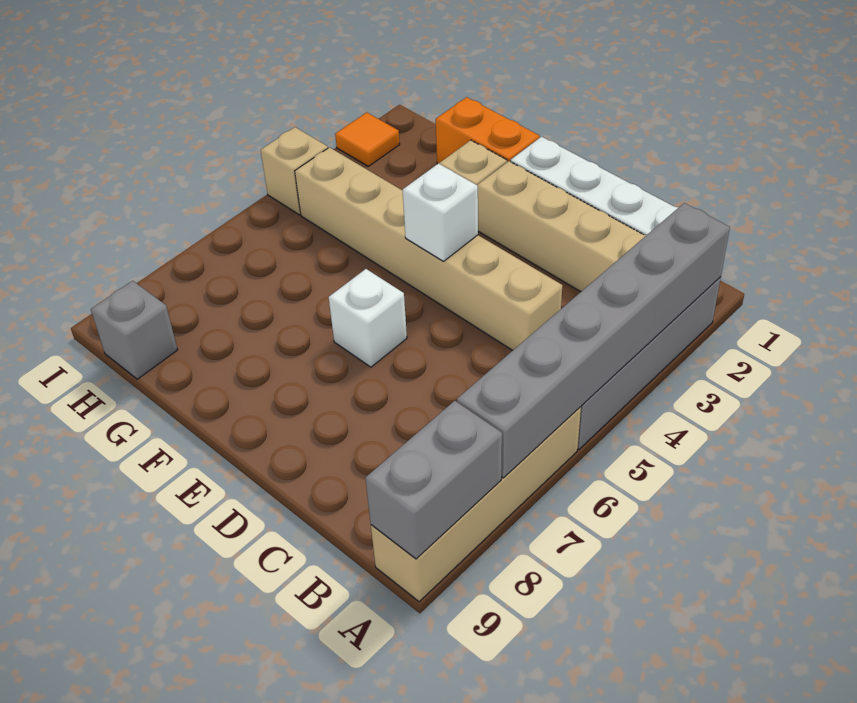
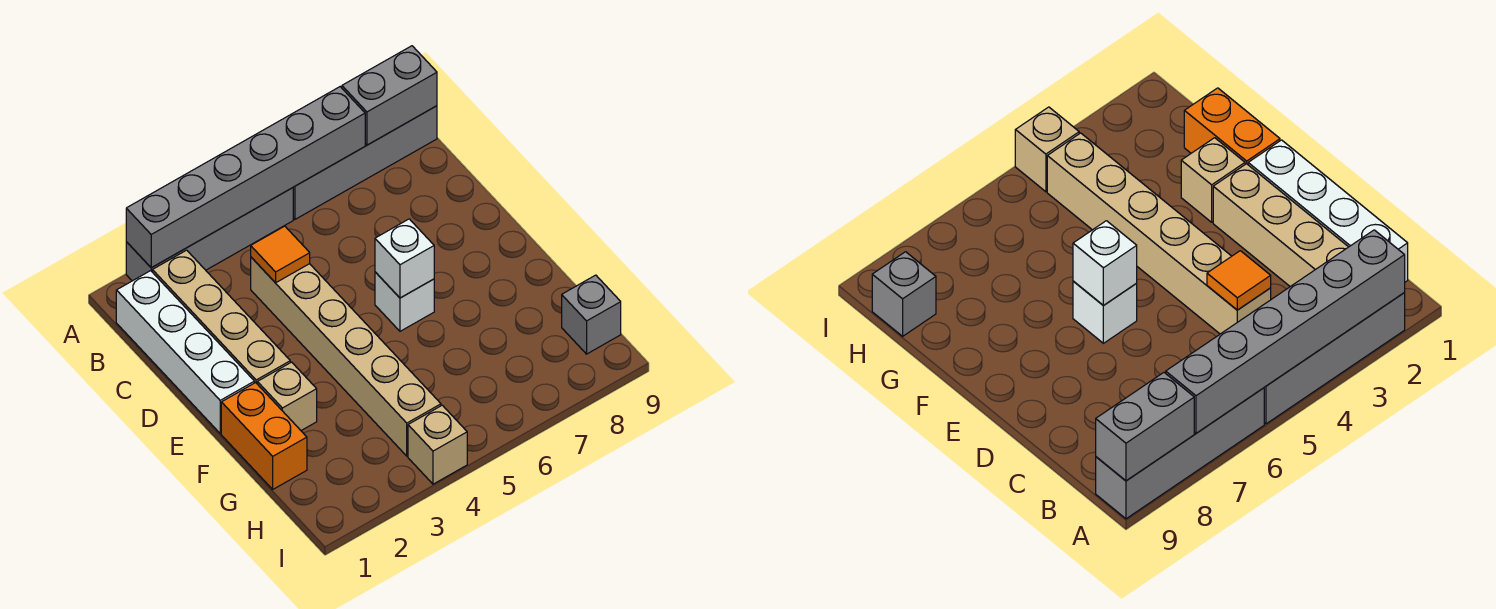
tan 1x4 brick [371,407,581,602] -> grey 1x4 brick [293,106,437,219]
white 1x1 brick [403,163,478,261] -> white 1x1 brick moved to [375,219,434,298]
orange 1x1 tile [335,112,400,166] -> orange 1x1 tile moved to [251,226,310,283]

